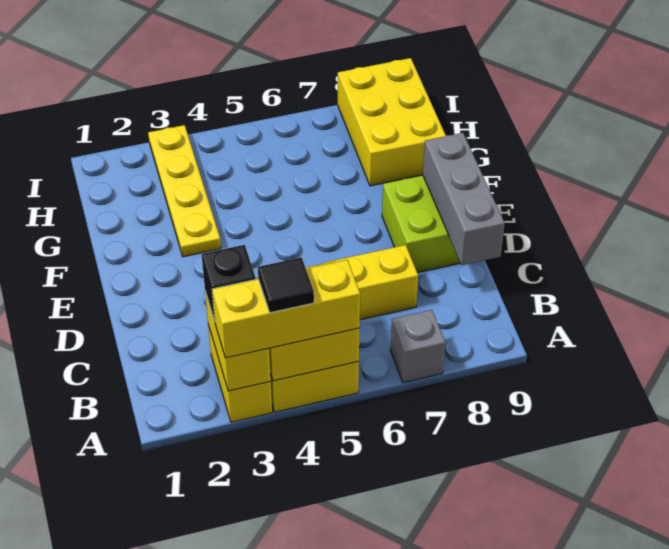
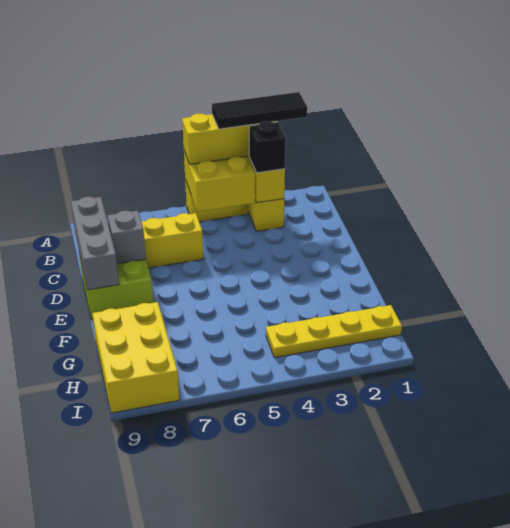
black 1x1 tile [258,257,314,313] -> black 1x3 tile [212,92,307,129]
grey 1x1 brick [390,310,445,383] -> grey 1x1 brick moved to [108,211,146,264]
yellow 1x4 plate [148,125,221,257] -> yellow 1x4 plate turned to [266,305,402,358]

